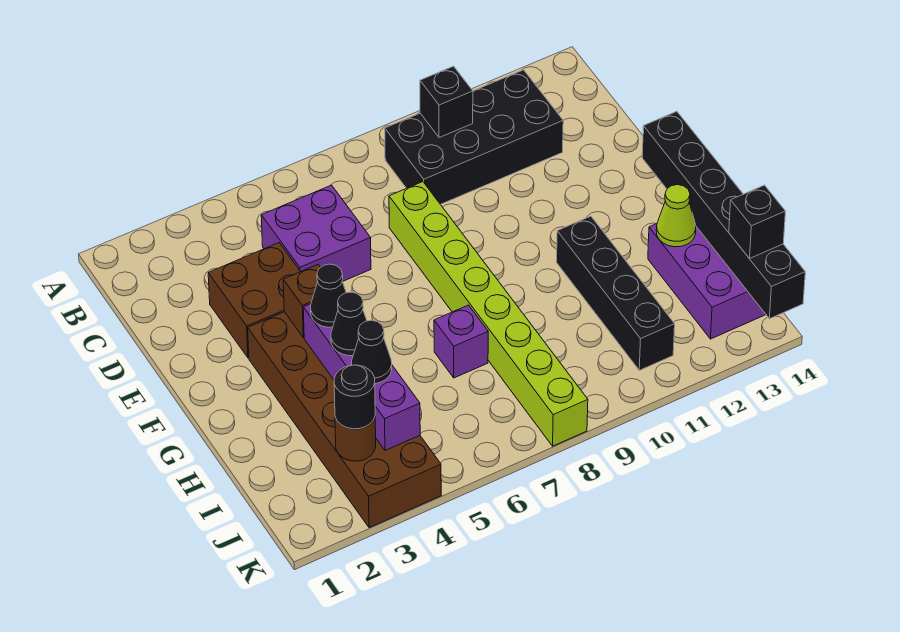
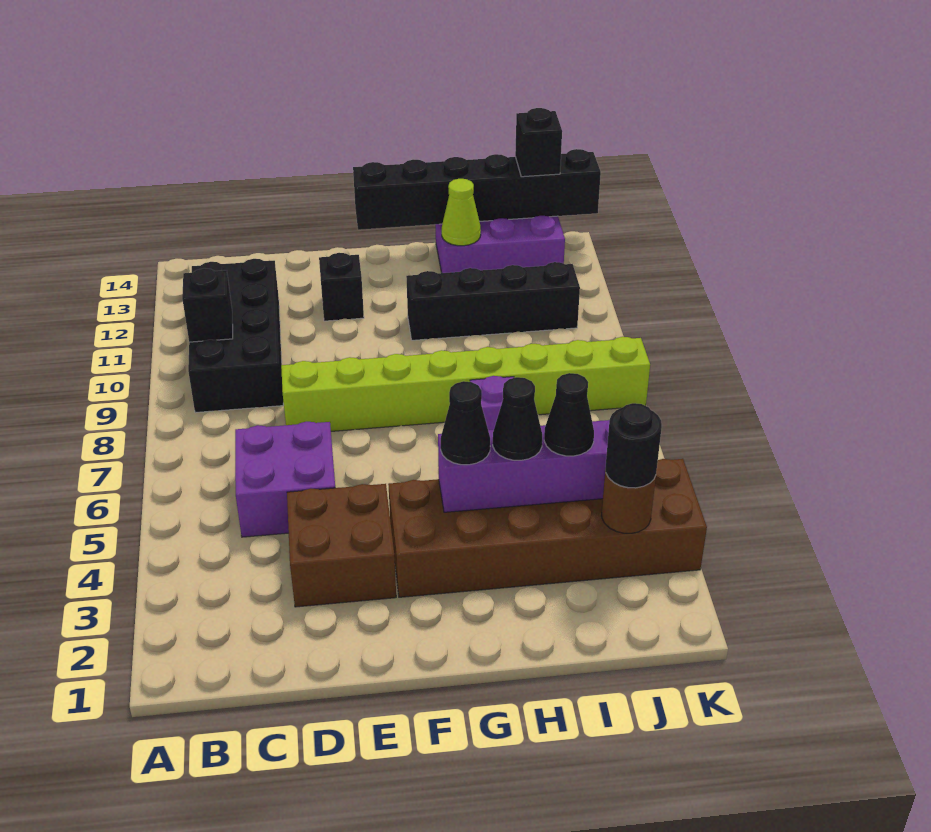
none -> black 1x1 brick [319,253,364,321]
brown 1x1 brick [283,265,321,338] -> none

